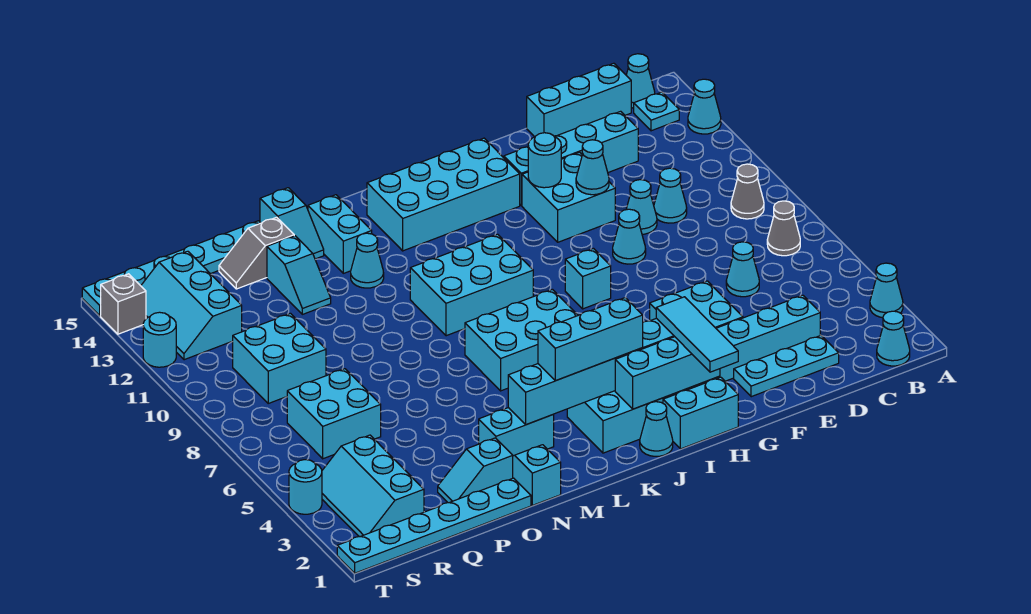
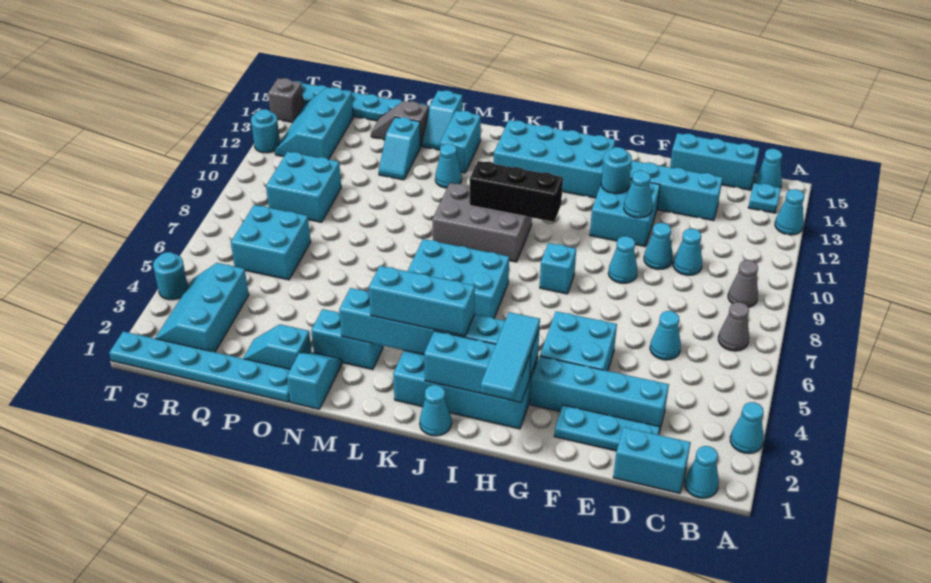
cyan 1x2 brick [663,377,738,449] -> cyan 1x2 brick moved to [613,427,691,493]
none -> black 1x3 brick [470,161,563,222]
cyan 2x3 brick [410,234,533,336] -> grey 2x3 brick [432,183,532,262]

